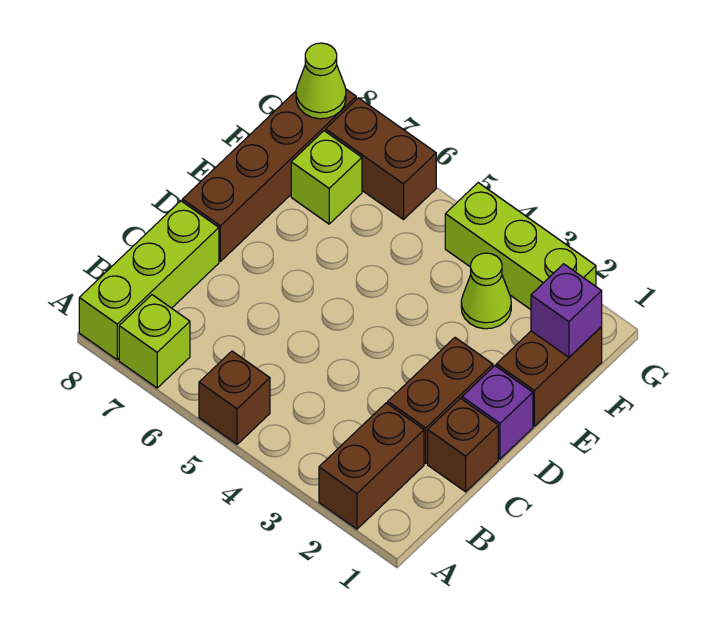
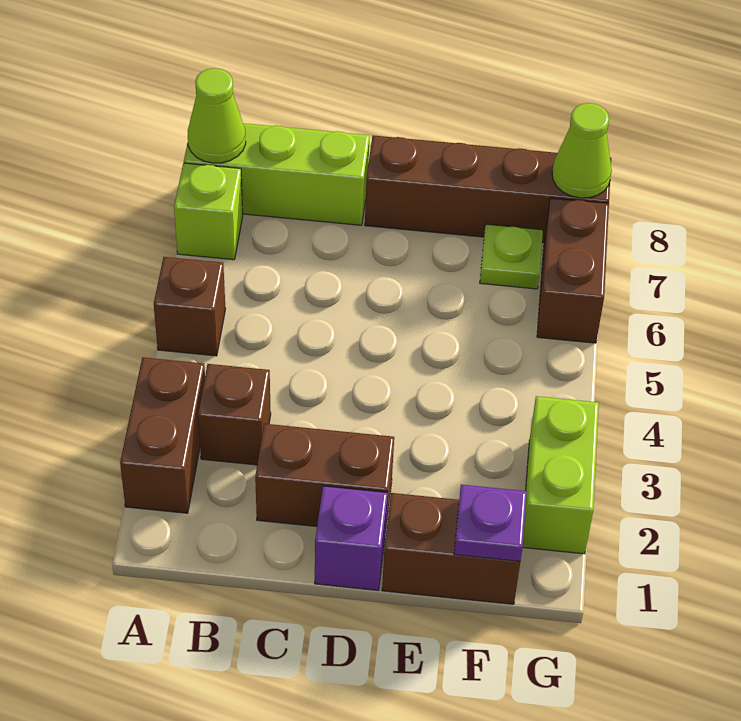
brown 1x2 brick [319,403,424,529] -> brown 1x2 brick turned to [120,357,205,513]
brown 1x1 brick [428,398,498,492] -> brown 1x1 brick moved to [198,364,271,465]
purple 1x1 brick [531,264,602,357] -> purple 1x1 plate [454,485,527,561]
lime 1x1 cone [461,253,511,329] -> lime 1x1 cone moved to [188,68,246,163]
lime 1x1 brick [291,131,362,224] -> lime 1x1 plate [480,224,543,289]
lime 1x3 brick [445,183,596,310] -> lime 1x2 brick [523,396,599,554]

